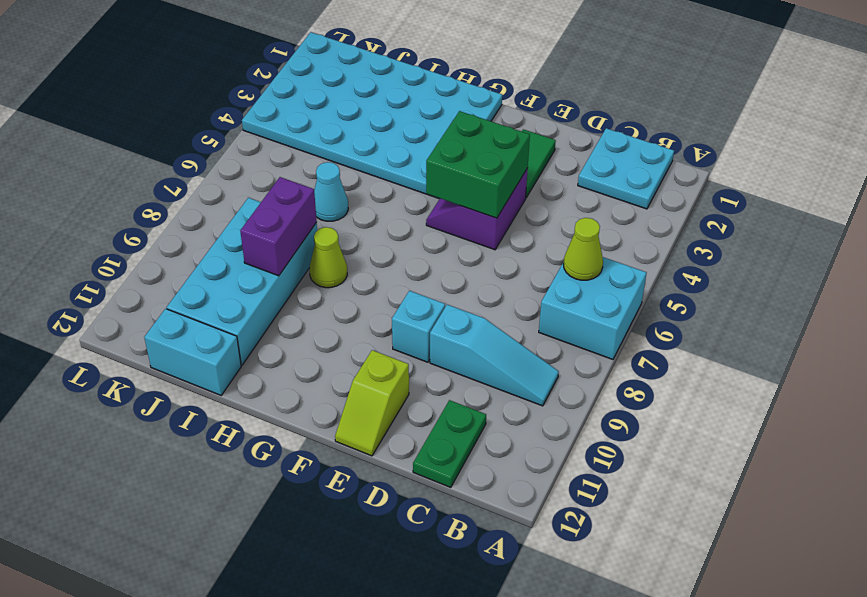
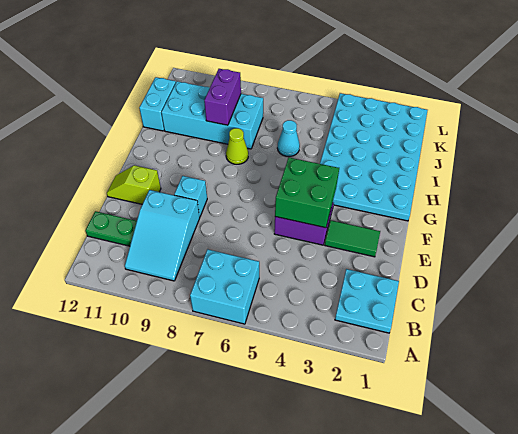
lime 1x1 cone [563,218,603,280] -> none
cyan 1x3 slope [430,305,559,406] -> cyan 2x3 slope [125,190,200,281]
purple 1x2 brick [240,177,317,276] -> purple 1x2 brick turned to [204,69,241,125]

